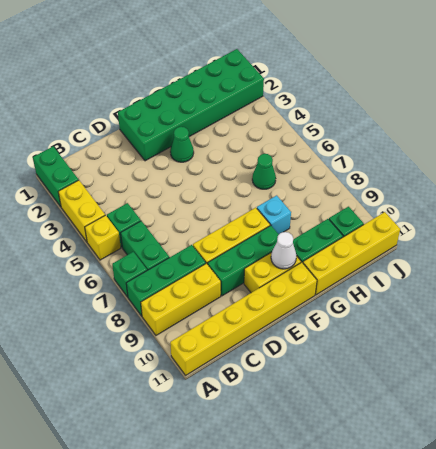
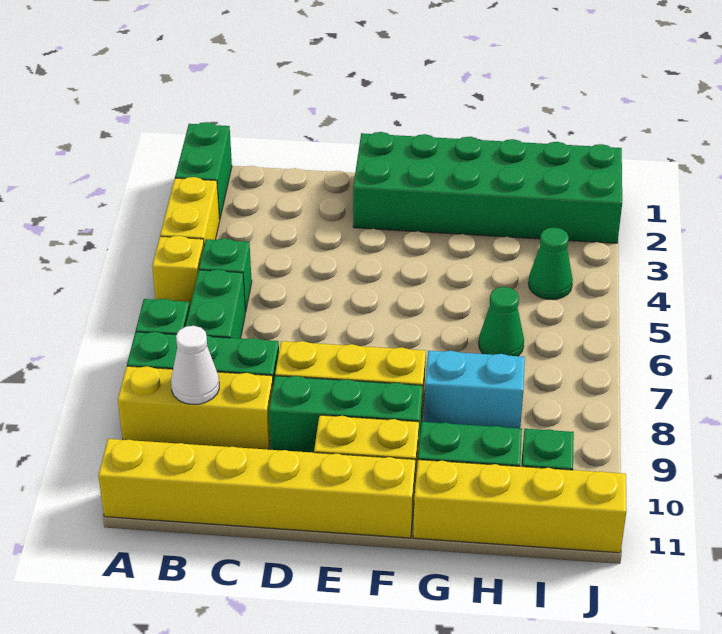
green 1x1 cone [170,127,194,162] -> green 1x1 cone moved to [528,227,573,300]
white 1x1 cone [271,232,296,269] -> white 1x1 cone moved to [171,326,219,404]
cyan 1x1 brick [257,195,291,234] -> cyan 1x2 brick [424,351,525,428]

